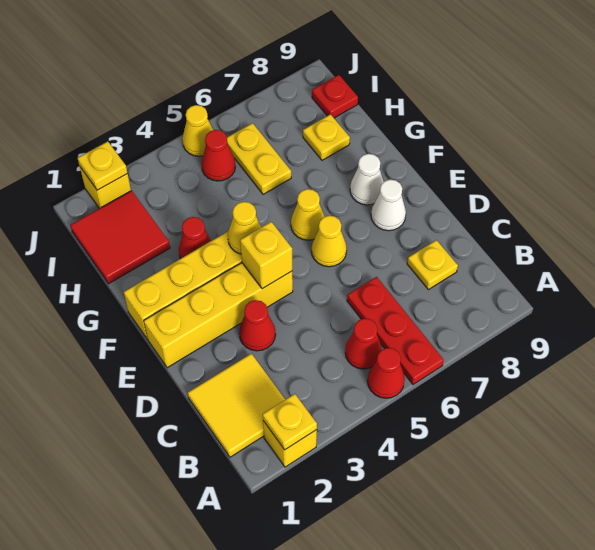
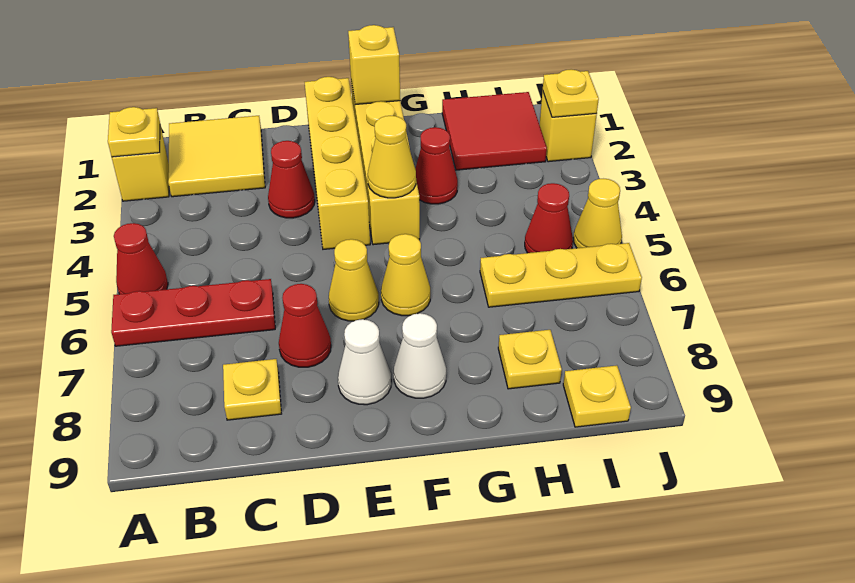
red 1x1 cone [345,318,382,369] -> red 1x1 cone moved to [279,284,331,367]
yellow 1x1 brick [240,222,292,289] -> yellow 1x1 brick moved to [348,25,400,104]
yellow 1x2 plate [227,123,291,194] -> yellow 1x3 plate [480,243,642,307]
red 1x1 plate [312,75,358,118] -> yellow 1x1 plate [563,365,631,427]

